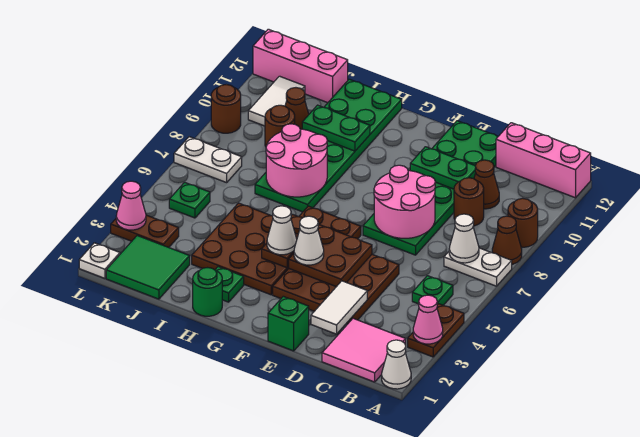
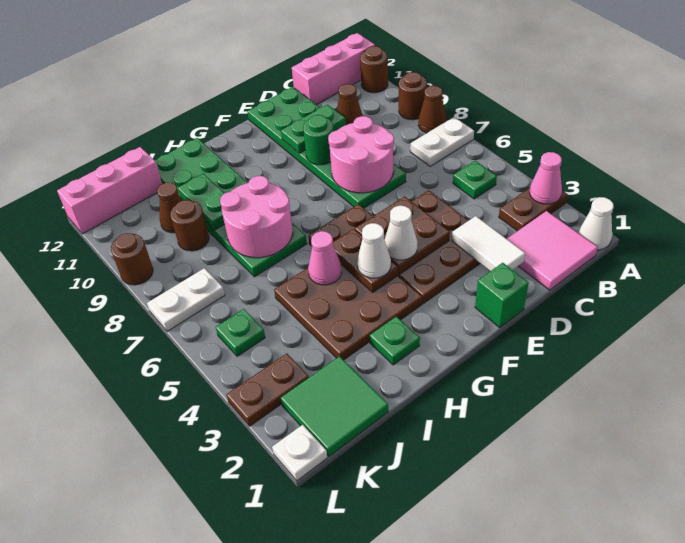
brown 1x2 plate [408,304,464,357] -> brown 1x2 plate turned to [499,188,568,231]
white 1x1 cone [449,214,479,263] -> none
brown 1x1 round brick [454,178,484,226] -> brown 1x1 round brick moved to [360,46,388,93]
green 1x1 round brick [193,268,222,316] -> green 1x1 round brick moved to [303,115,334,165]
green 1x2 plate [302,105,370,151] -> green 1x2 plate turned to [178,174,225,230]
white 1x2 tile [248,76,305,126] -> none
pink 1x1 cone [116,181,146,230] -> pink 1x1 cone moved to [308,231,342,285]

